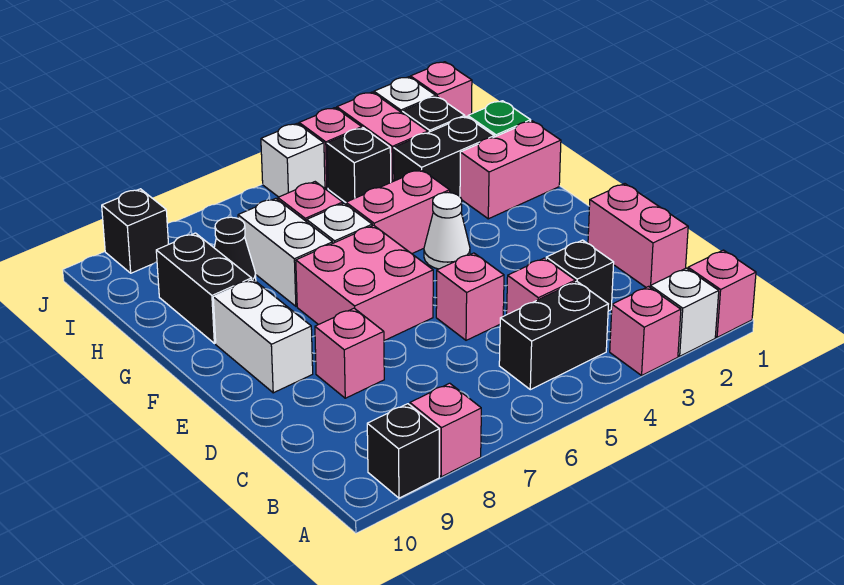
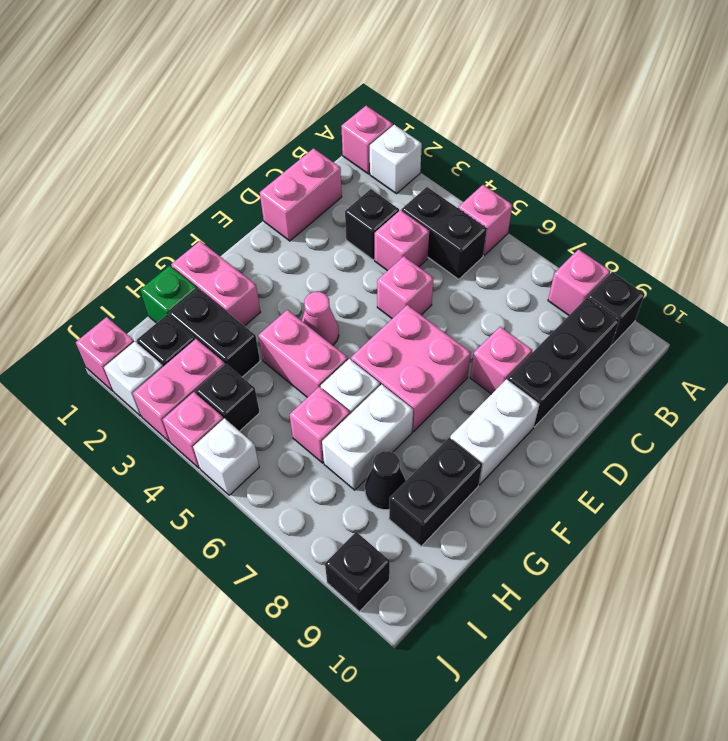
pink 1x1 brick [610,287,681,375] -> pink 1x1 brick moved to [458,185,512,255]
none -> black 1x3 brick [507,298,619,427]
white 1x1 cone [424,192,470,269] -> pink 1x1 cone [302,292,339,345]

